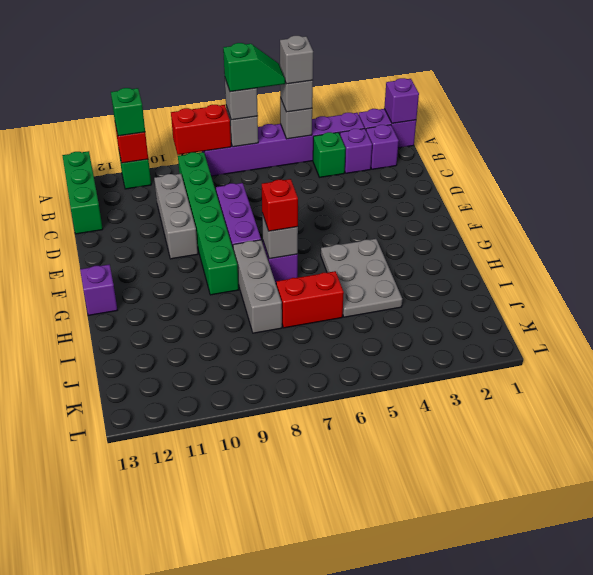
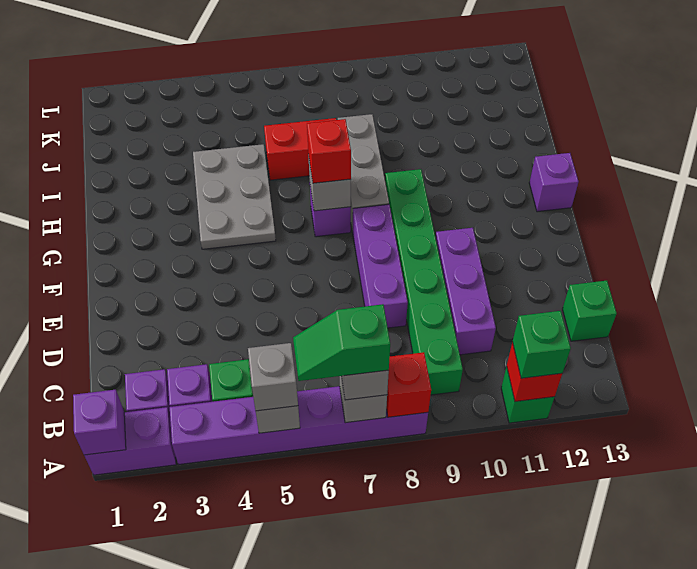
grey 1x1 brick [280,36,313,84] -> none
red 1x2 brick [171,105,231,155] -> red 1x1 brick [386,352,431,417]
green 1x3 brick [62,151,103,234] -> green 1x1 brick [563,281,617,341]
grey 1x3 brick [154,174,198,259] -> purple 1x3 brick [436,228,496,355]

